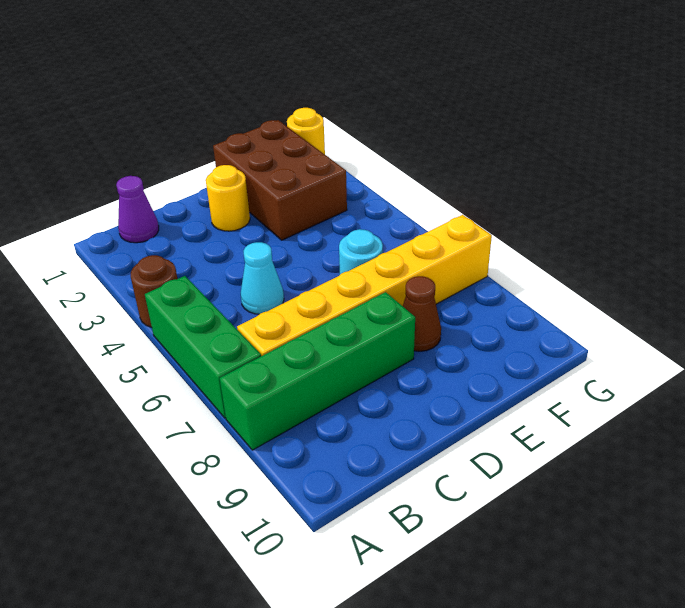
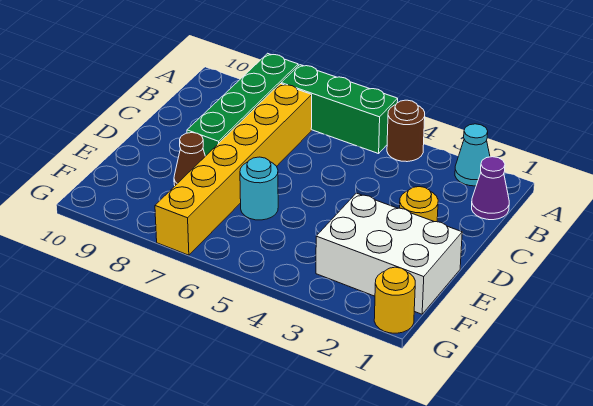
cyan 1x1 cone [241,242,284,314] -> cyan 1x1 cone moved to [455,124,490,186]
brown 2x3 brick [213,120,347,240] -> white 2x3 brick [316,193,462,314]

